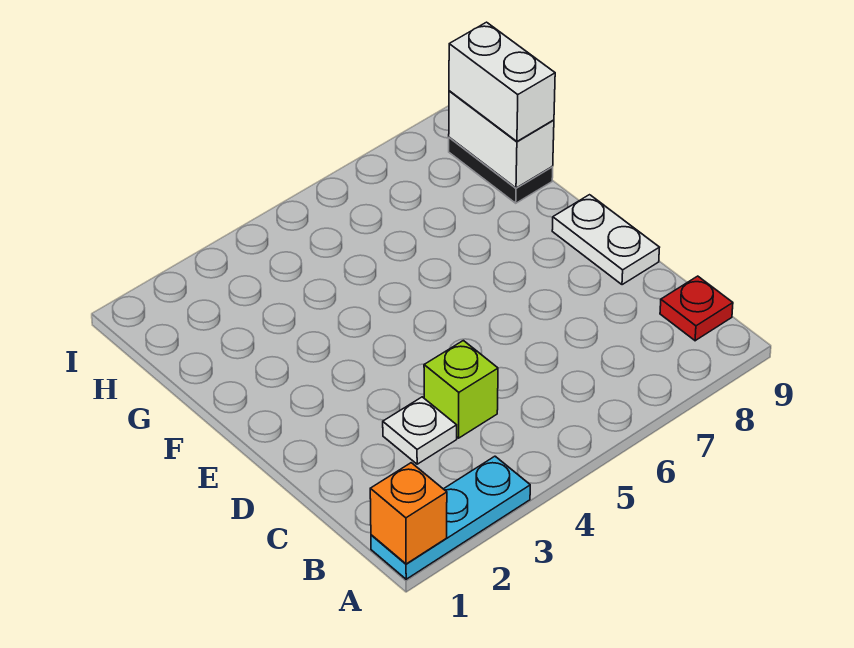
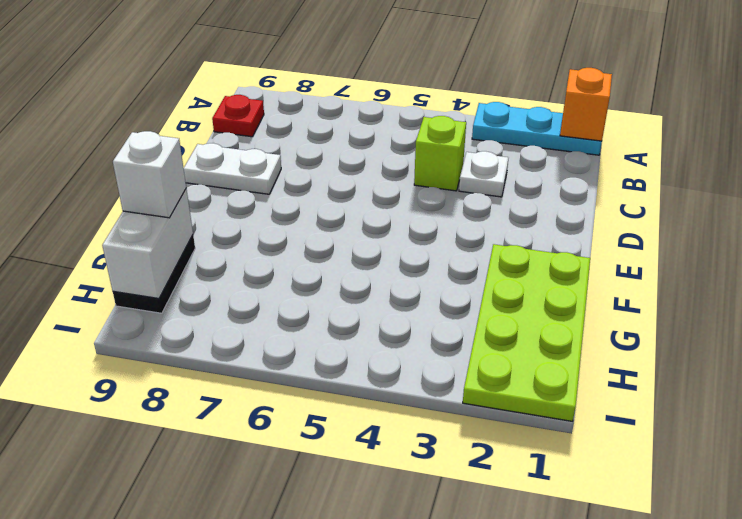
white 1x2 plate [552,195,659,285] -> white 1x2 plate turned to [184,143,281,194]
none -> lime 2x4 plate [463,244,590,421]
white 1x2 brick [449,22,555,141] -> white 1x1 brick [113,131,186,218]

